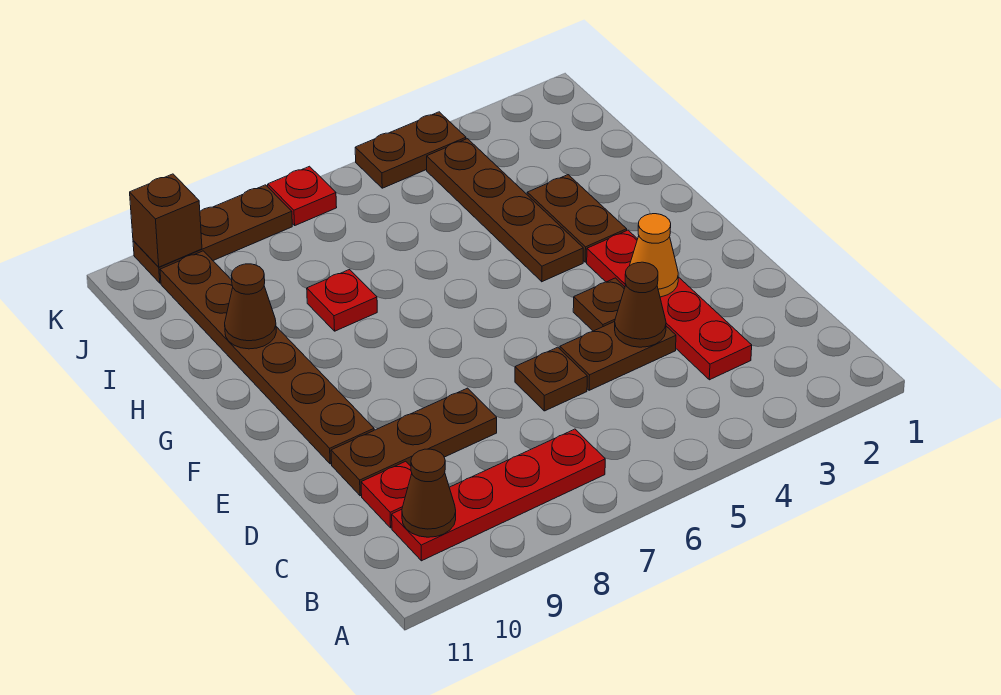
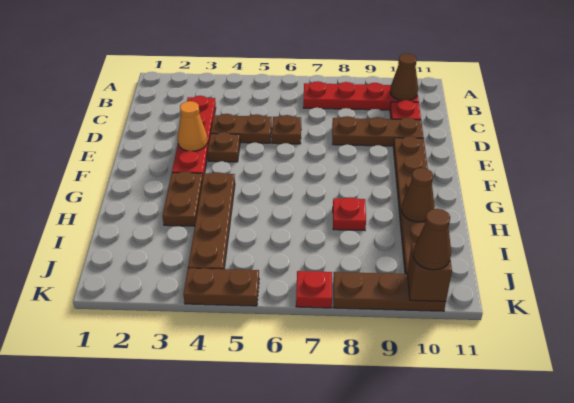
brown 1x1 cone [615,262,666,347] -> brown 1x1 cone moved to [413,209,451,270]

